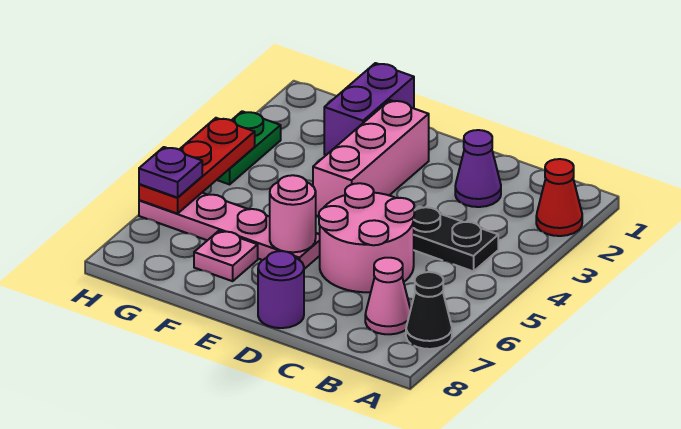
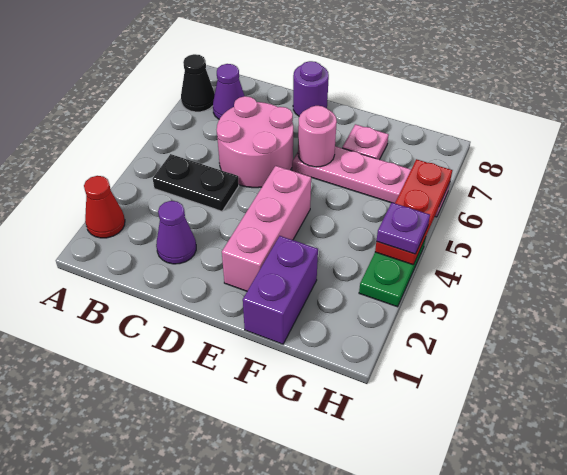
pink 1x1 cone [365,258,411,334] -> purple 1x1 cone [213,64,245,119]
purple 1x1 plate [139,147,202,198] -> purple 1x1 plate moved to [377,202,430,254]

